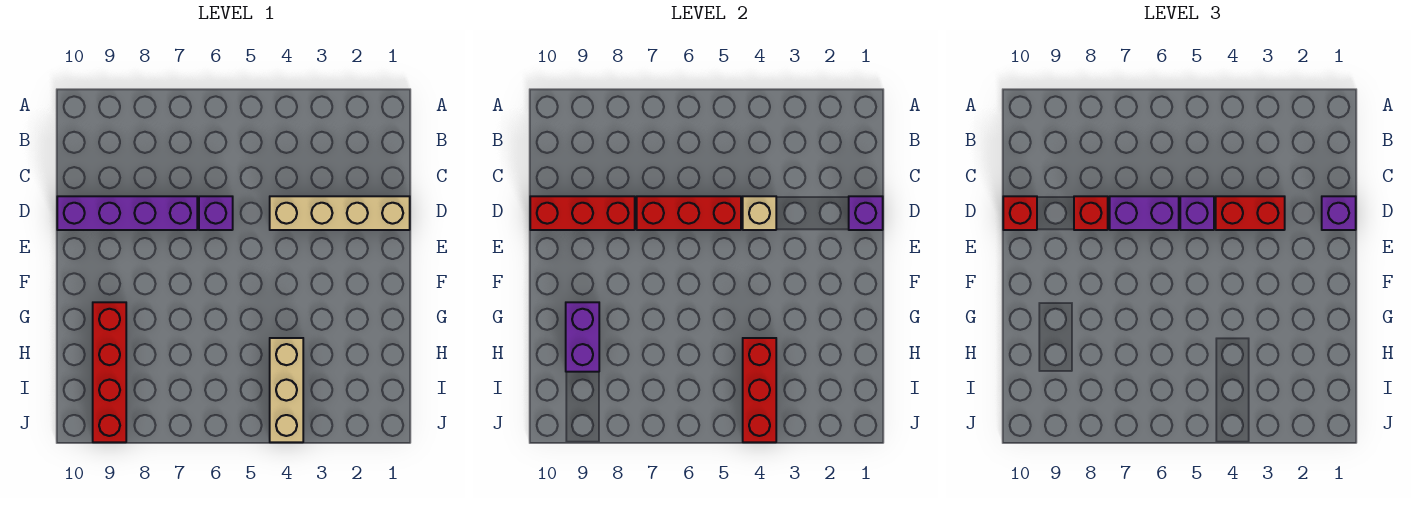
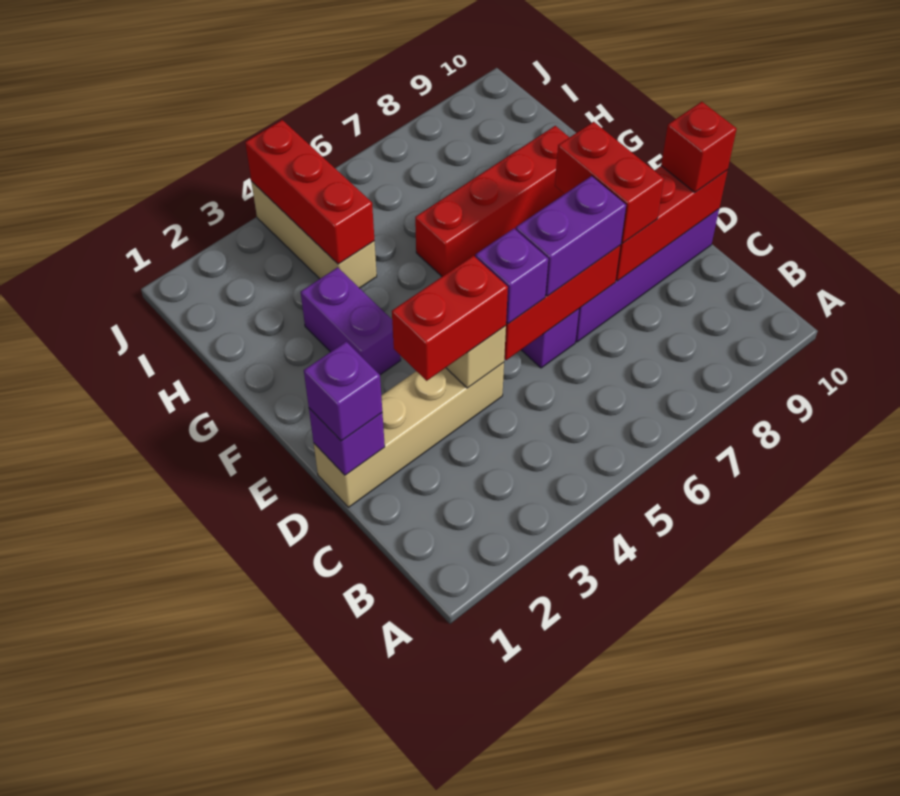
red 1x1 brick [1074,196,1108,230] -> red 1x2 brick [555,122,664,243]
red 1x4 brick [93,302,126,442] -> red 1x4 brick turned to [415,126,569,276]
purple 1x2 brick [566,302,599,372] -> purple 1x2 brick moved to [301,267,401,375]

